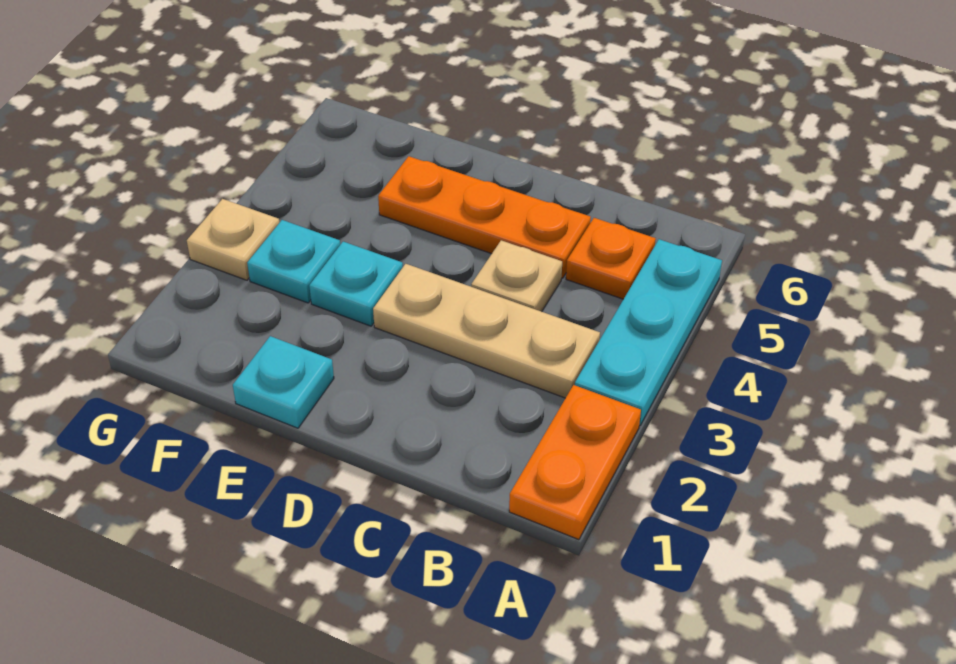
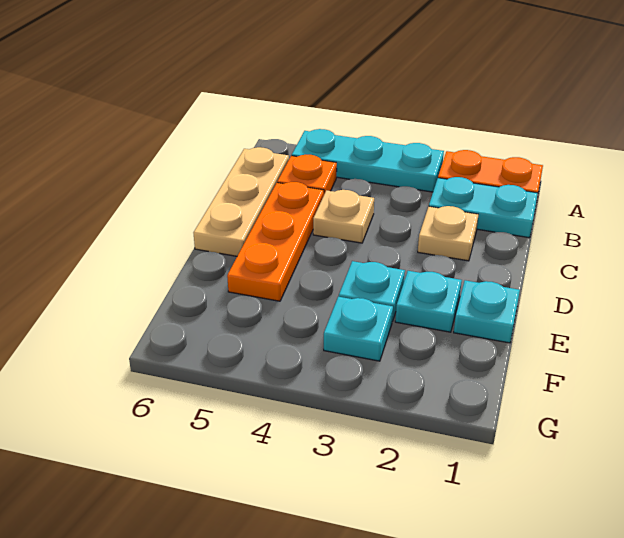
none -> cyan 1x2 plate [429,177,538,238]
tan 1x3 plate [373,264,600,398] -> tan 1x3 plate moved to [194,147,289,256]
none -> cyan 1x1 plate [395,271,462,332]
tan 1x1 plate [187,199,280,280] -> tan 1x1 plate moved to [418,206,479,261]

